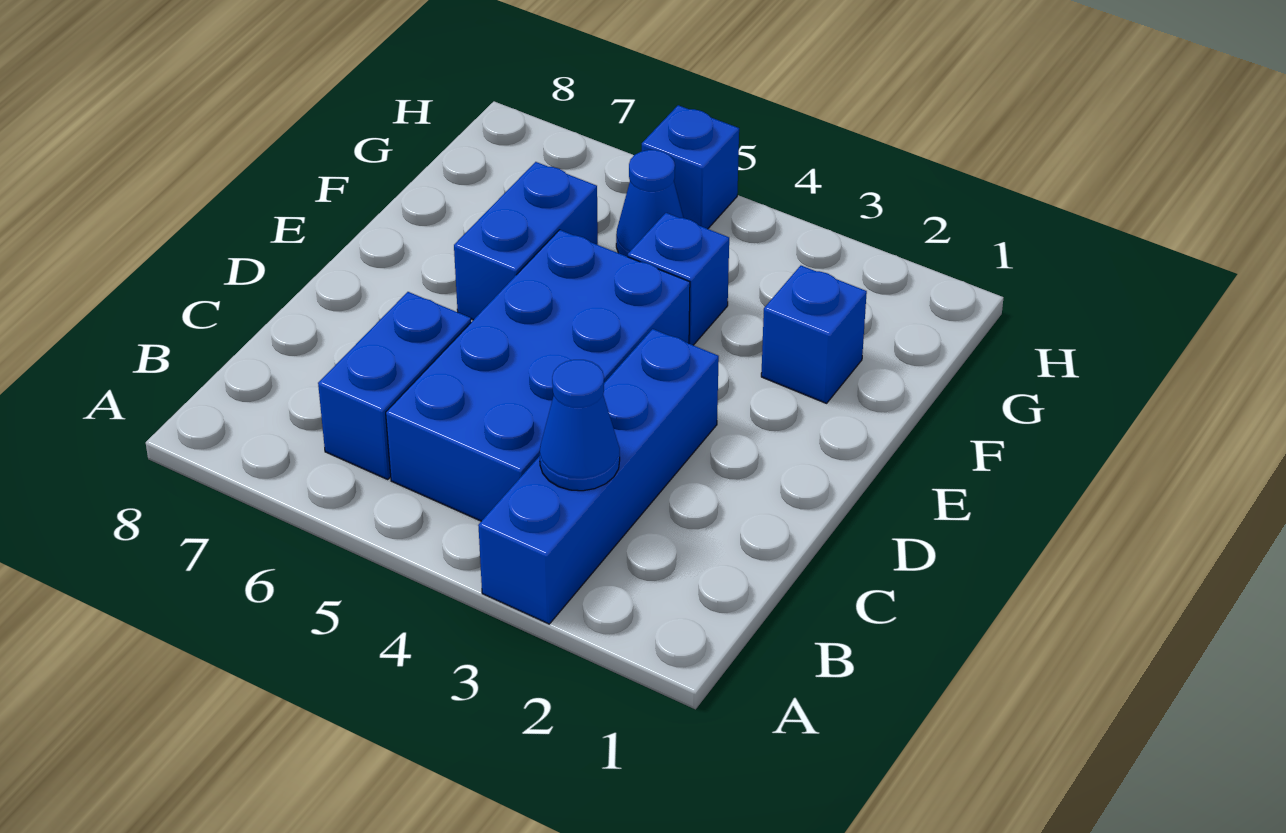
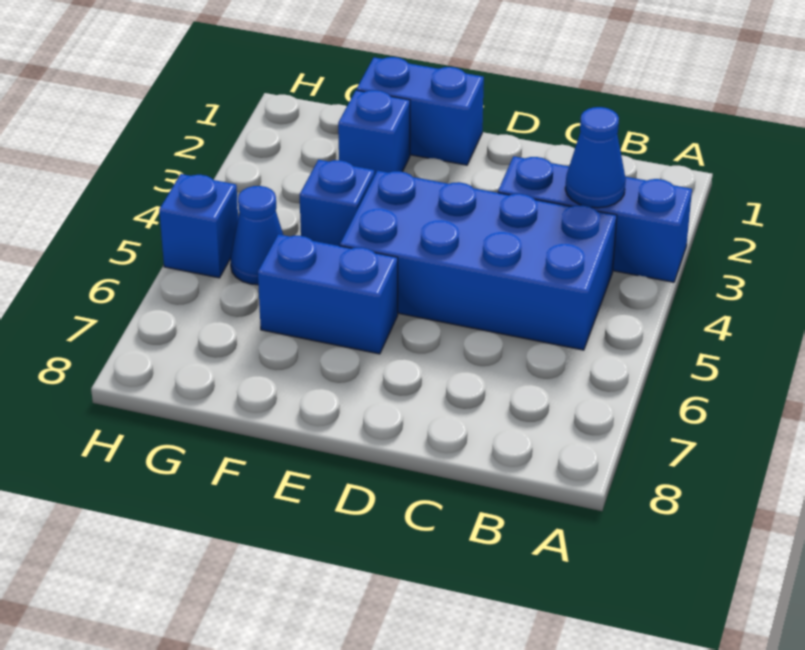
blue 1x4 brick [478,329,719,624] -> blue 1x3 brick [498,156,692,282]
blue 1x2 brick [318,292,471,480] -> blue 1x2 brick moved to [357,57,484,165]

